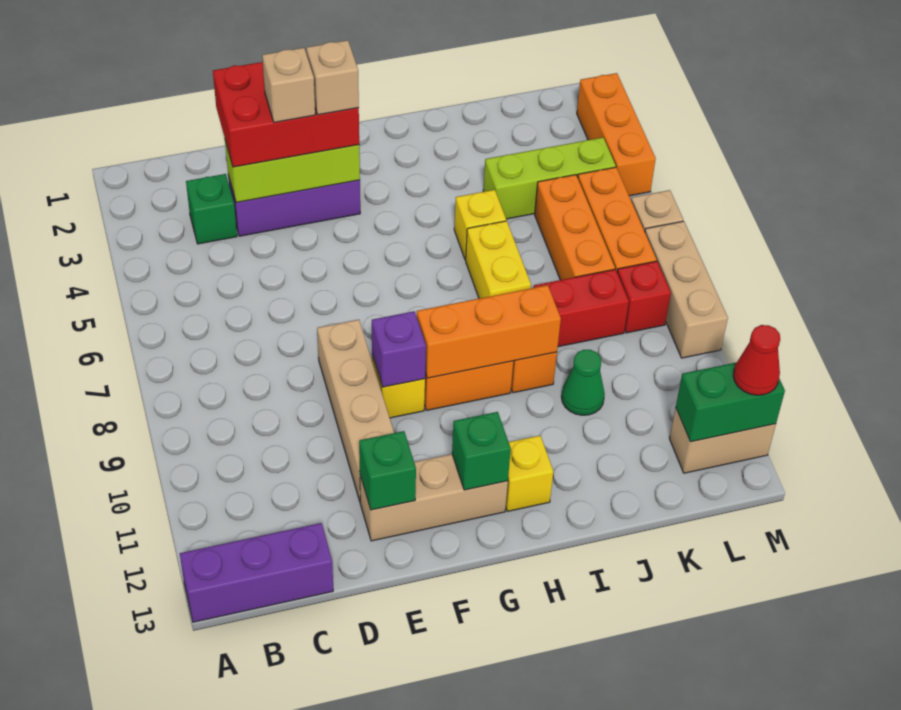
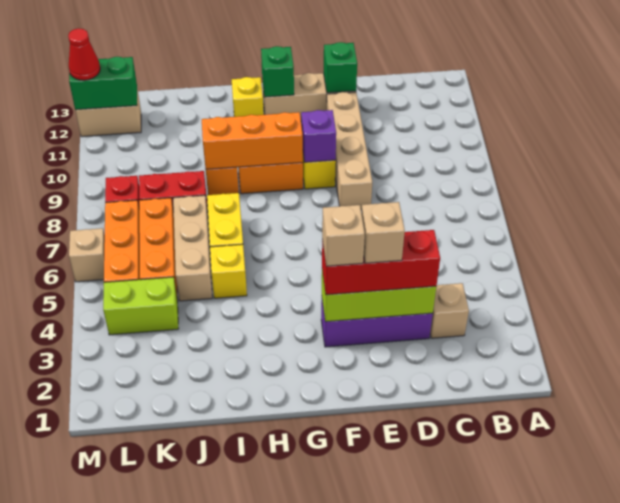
purple 1x3 brick [180,523,333,622] -> none
green 1x1 brick [186,174,237,244] -> tan 1x1 brick [430,283,469,338]
red 2x3 brick [213,62,359,167] -> red 1x3 brick [322,230,440,295]
lime 1x3 brick [483,138,616,219] -> lime 1x2 brick [103,277,179,335]
green 1x1 cone [561,350,605,415] -> none
orange 1x3 brick [577,73,656,196] -> none
tan 1x3 brick [645,221,728,358] -> tan 1x3 brick moved to [173,195,212,301]

